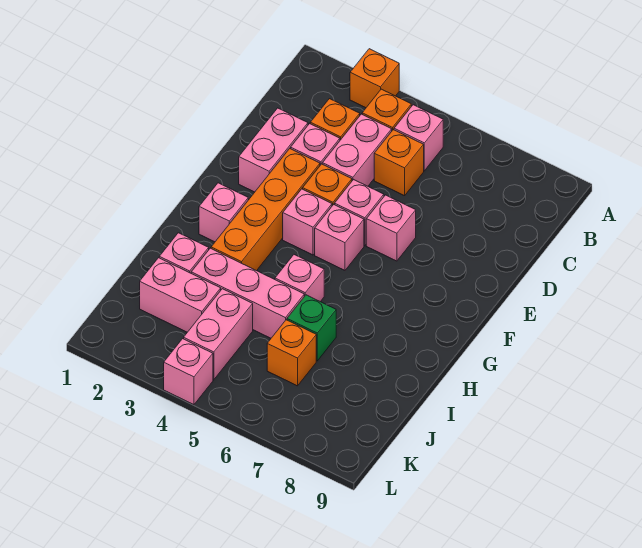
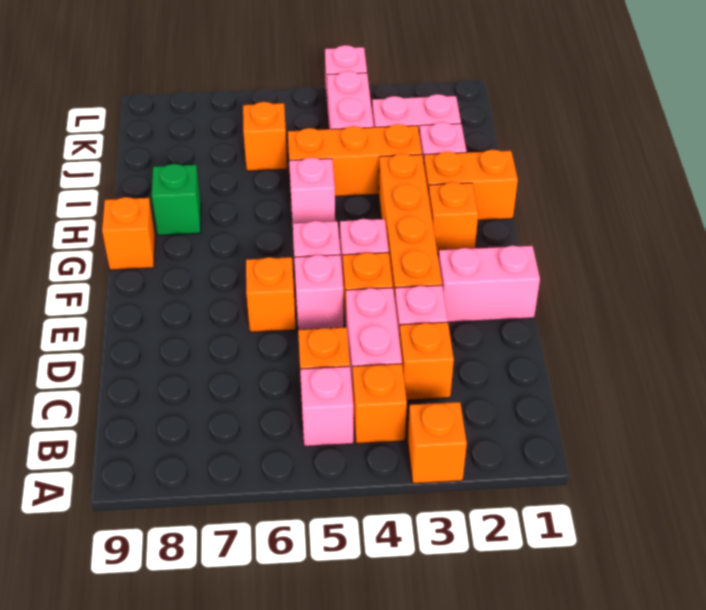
pink 1x2 brick [239,108,308,192] -> pink 1x2 brick turned to [439,246,540,322]
pink 1x1 brick [366,195,416,261] -> orange 1x1 brick [246,257,296,332]
pink 1x1 brick [199,183,248,242] -> orange 1x1 brick [428,182,478,254]
none -> orange 1x1 brick [102,197,155,270]
none -> orange 1x2 brick [424,150,518,220]
pink 1x3 brick [191,248,304,338] -> orange 1x3 brick [288,124,422,196]
green 1x1 brick [287,295,336,361] -> green 1x1 brick moved to [152,164,201,235]

